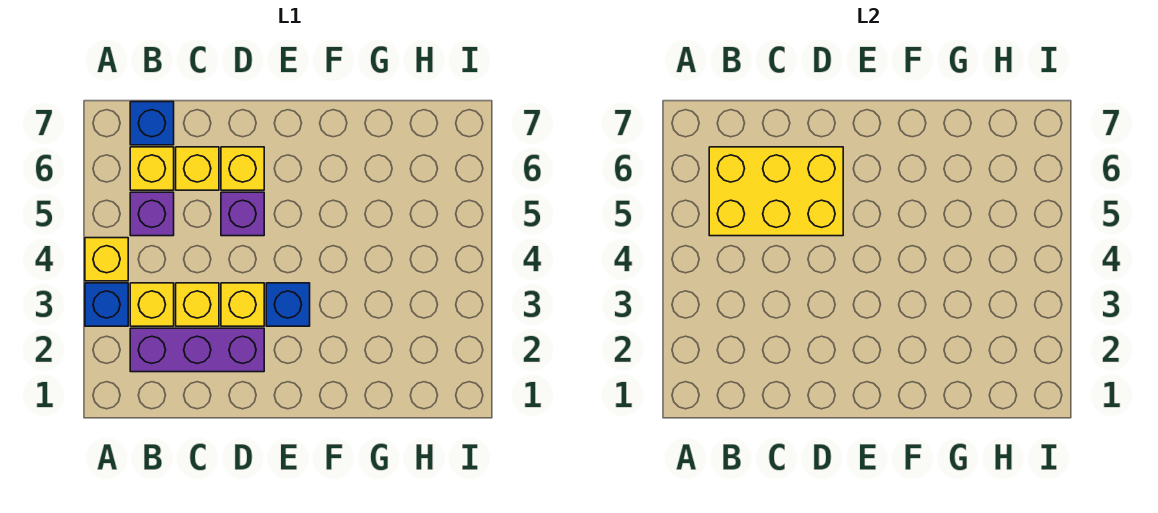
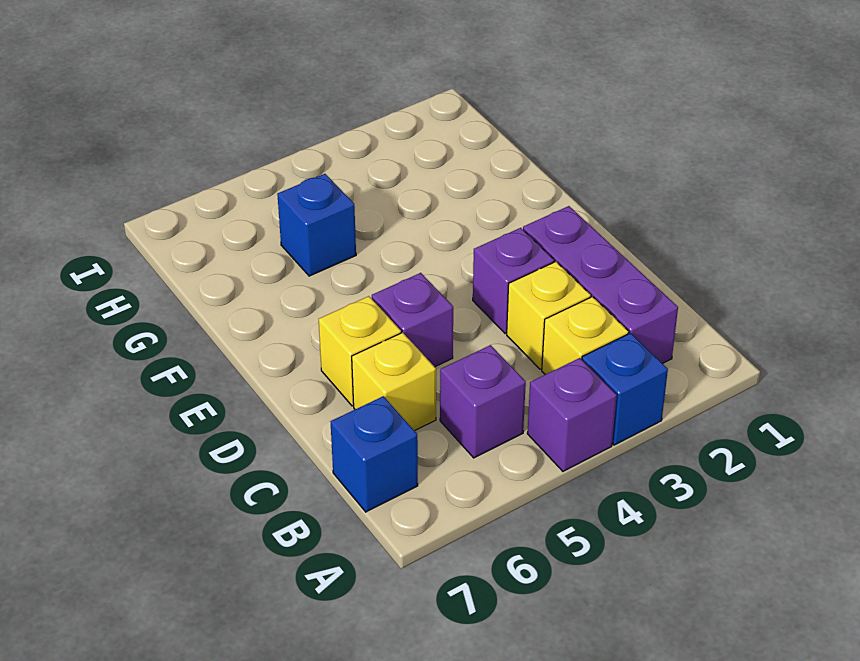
yellow 1x1 brick [85,238,128,281] -> purple 1x1 brick [527,358,617,471]
yellow 2x3 brick [709,147,843,236] -> none
yellow 1x1 brick [130,147,174,190] -> none
yellow 1x1 brick [221,283,264,326] -> purple 1x1 brick [473,228,554,333]
blue 1x1 brick [266,283,310,326] -> blue 1x1 brick moved to [277,174,356,276]

